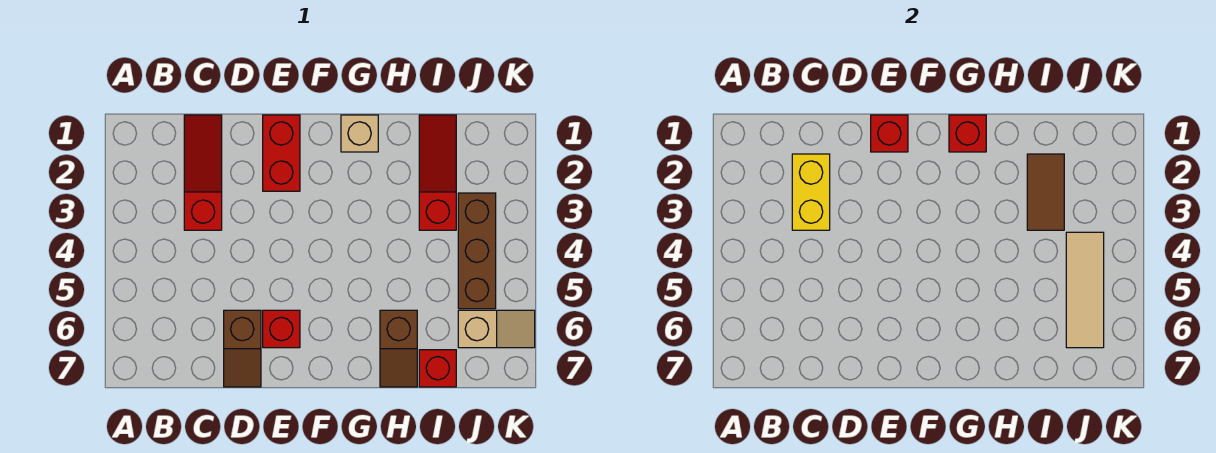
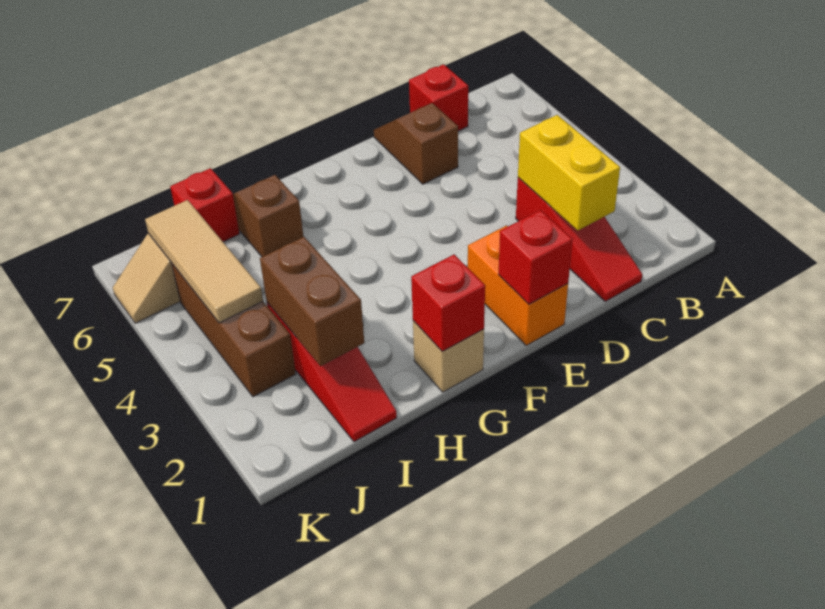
red 1x2 brick [263,115,300,191] -> orange 1x2 brick [468,225,568,345]
red 1x1 brick [263,310,300,348] -> red 1x1 brick moved to [409,64,468,131]
brown 1x2 tile [1027,154,1064,230] -> brown 1x2 brick [260,237,364,366]

